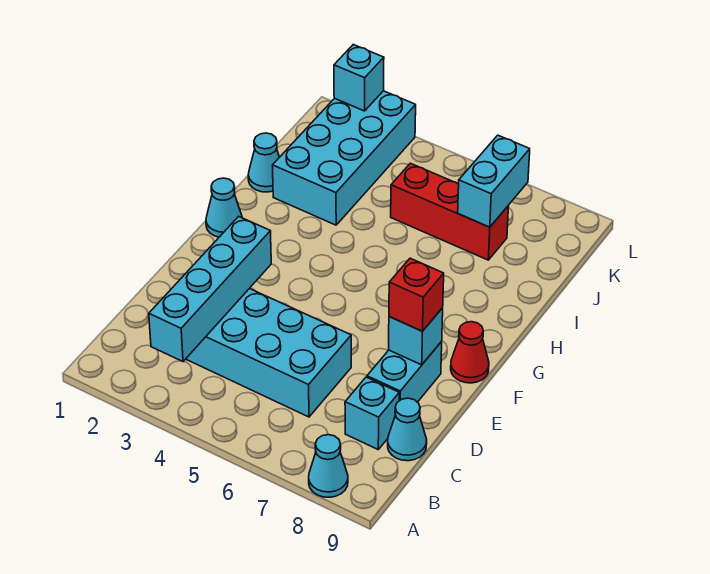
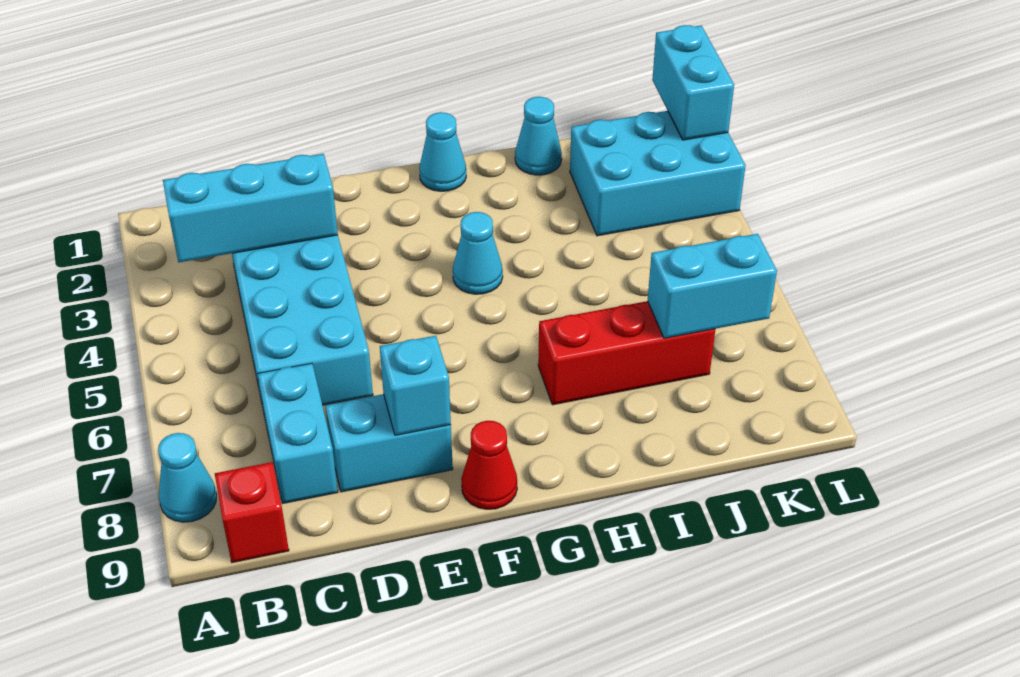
cyan 1x4 brick [149,216,271,362] -> cyan 1x3 brick [163,154,338,262]
cyan 1x1 brick [345,377,399,449] -> cyan 1x2 brick [258,363,338,503]
cyan 1x1 cone [388,398,427,461] -> cyan 1x1 cone moved to [453,212,503,294]
red 1x1 brick [389,258,444,331] -> red 1x1 brick moved to [215,462,289,563]
cyan 2x4 brick [273,91,416,225] -> cyan 2x3 brick [570,111,746,236]
red 1x3 brick [391,163,509,260] -> red 1x3 brick turned to [538,301,715,405]
cyan 1x1 brick [334,45,384,111] -> cyan 1x2 brick [652,25,734,140]

